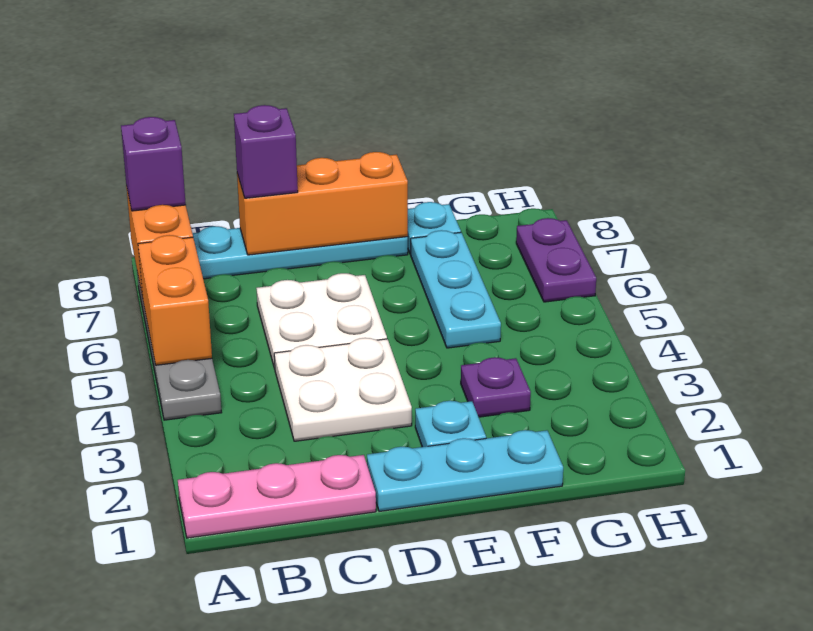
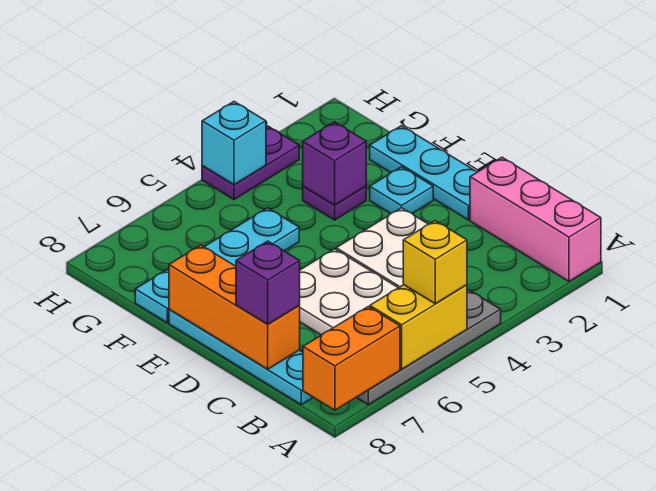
pink 1x3 plate [178,455,376,538] -> pink 1x3 brick [470,157,601,281]
orange 1x2 brick [138,235,212,365] -> yellow 1x2 brick [370,285,467,369]
none -> yellow 1x1 brick [403,221,467,304]
purple 1x1 brick [121,117,186,211] -> purple 1x1 brick moved to [303,122,366,205]
none -> cyan 1x1 brick [202,102,266,185]
purple 1x2 plate [516,218,596,302] -> purple 1x2 plate moved to [202,126,299,200]

